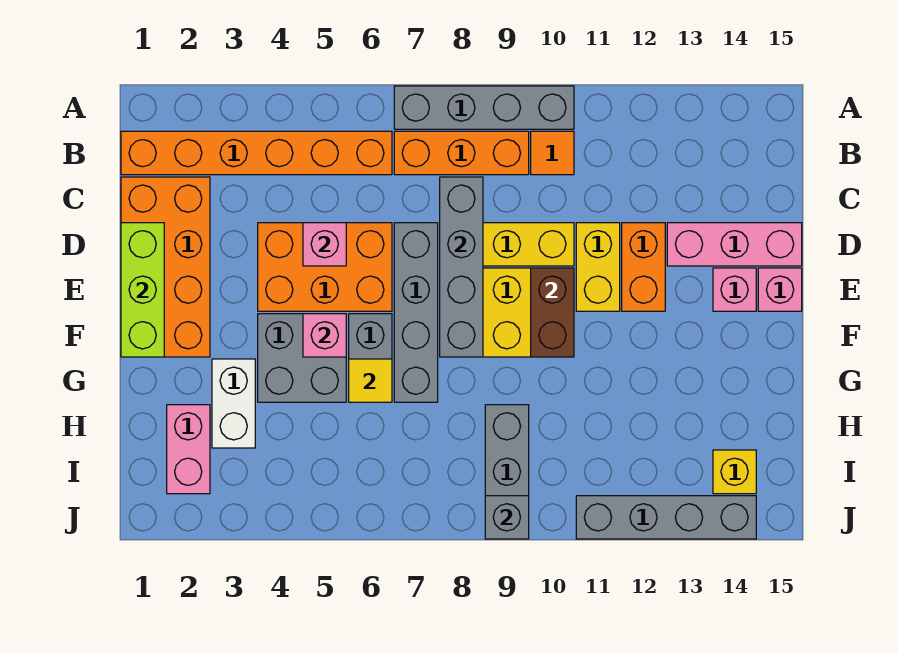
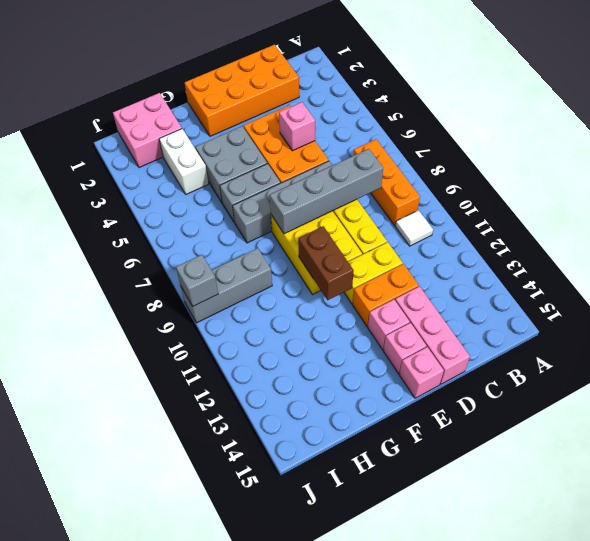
grey 1x4 brick [394,86,574,129] -> none
orange 1x6 brick [121,131,392,175] -> none
orange 1x1 tile [531,131,574,175] -> white 1x1 tile [395,210,433,246]
lime 1x3 brick [121,223,164,357] -> none
brown 1x2 brick [531,268,574,357] -> brown 1x2 brick turned to [298,226,354,300]
pink 1x1 brick [303,314,346,357] -> pink 1x1 brick moved to [368,300,410,350]
white 1x2 brick [212,359,255,448] -> white 1x2 brick turned to [159,129,209,194]
yellow 1x1 tile [349,359,392,402] -> none
pink 1x2 brick [167,405,210,494] -> pink 2x2 brick [113,93,182,168]
yellow 1x1 brick [713,450,756,494] -> none
grey 1x4 brick [576,496,756,539] -> none

